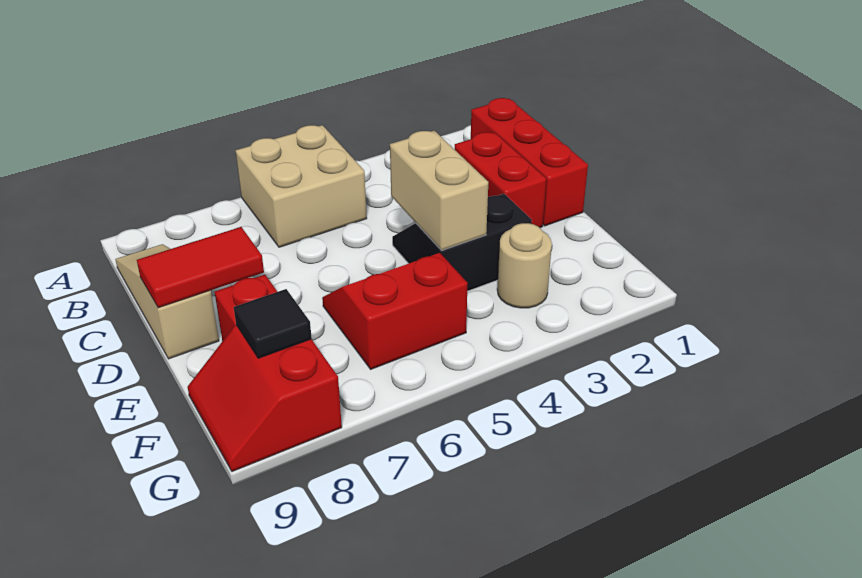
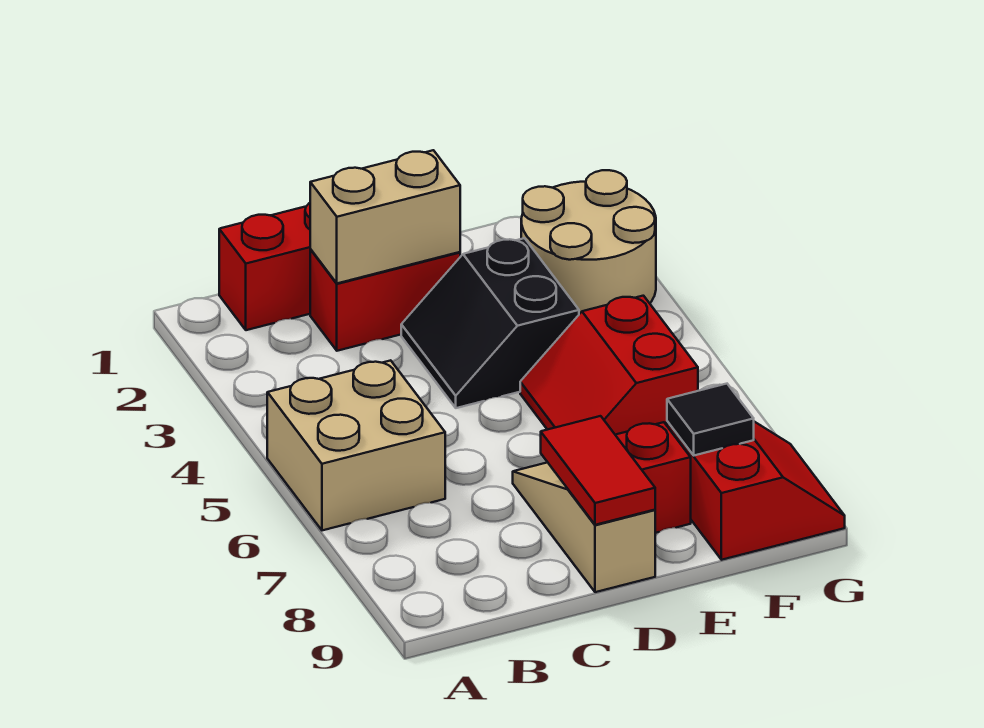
tan 1x3 slope [115,244,219,359] -> tan 1x3 slope turned to [513,462,655,592]
tan 1x2 brick [390,131,488,251] -> tan 1x2 brick moved to [310,150,460,283]
tan 1x1 round brick [497,223,552,308] -> tan 2x2 round brick [521,170,656,314]
red 2x2 slope [188,325,342,472] -> red 2x2 slope turned to [667,421,845,560]

